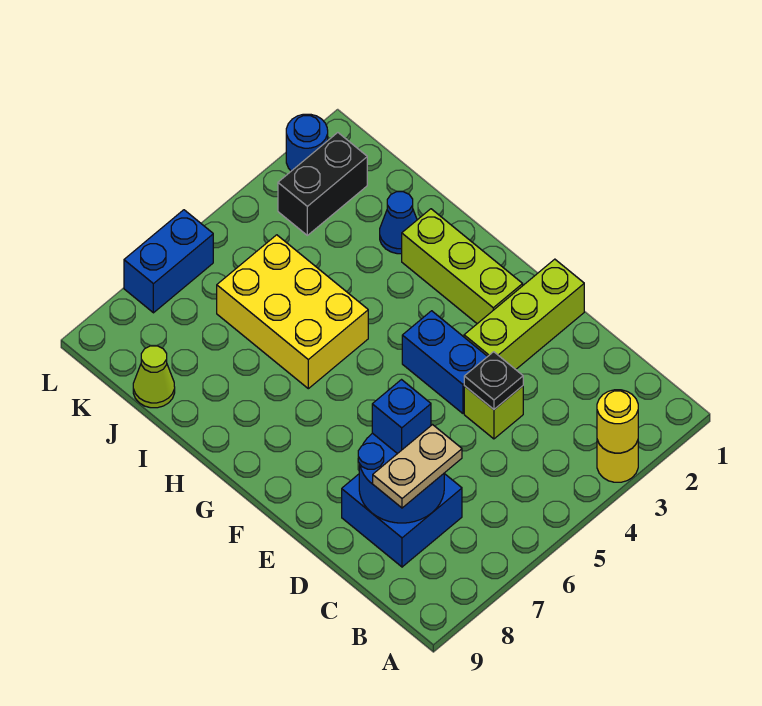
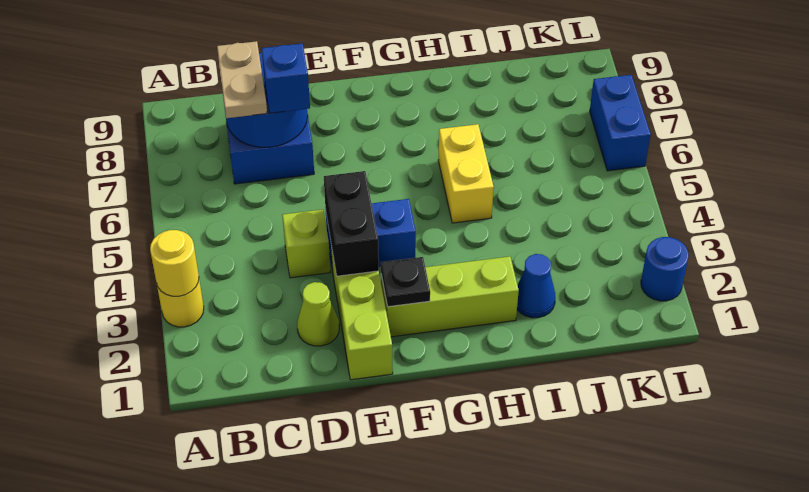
black 1x1 plate [464,352,523,409] -> black 1x1 plate moved to [381,257,430,307]
yellow 2x3 brick [217,235,368,389] -> yellow 1x2 brick [438,124,494,223]
lime 1x1 cone [133,346,175,408] -> lime 1x1 cone moved to [297,282,339,346]
black 1x2 brick [278,133,367,235] -> black 1x2 brick moved to [324,171,379,276]

